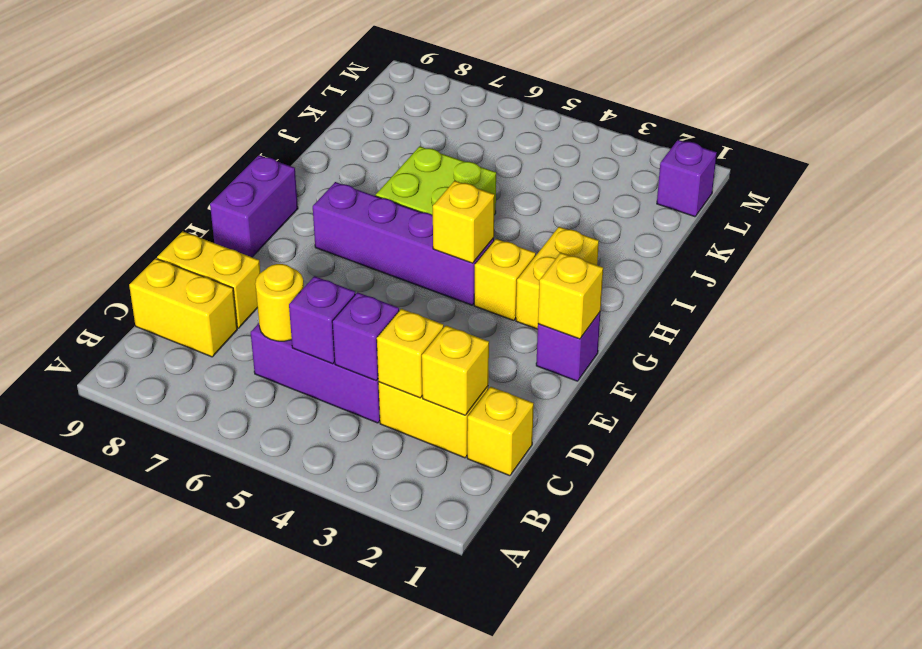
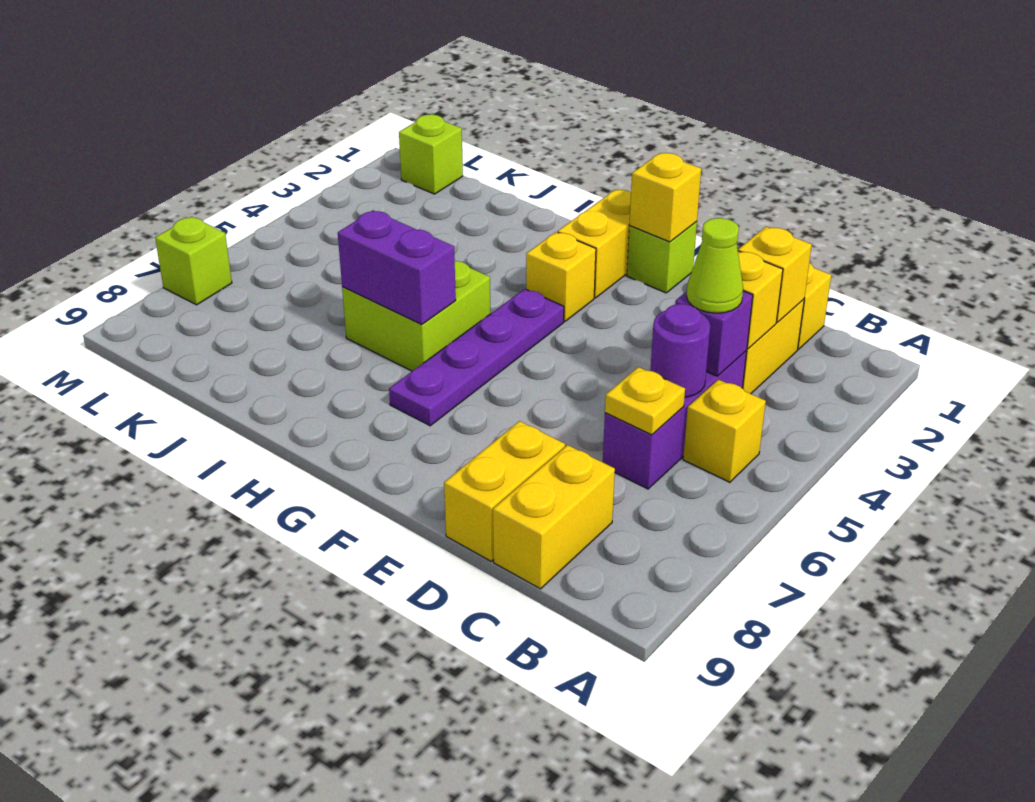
none -> lime 1x1 cone [687,218,743,313]
purple 1x1 brick [289,276,355,364] -> purple 1x1 round brick [650,304,710,397]
yellow 1x1 round brick [255,264,304,341] -> yellow 1x1 plate [605,367,685,435]
purple 1x1 brick [536,313,600,381] -> lime 1x1 brick [627,221,697,293]
purple 1x2 brick [210,155,298,257] -> purple 1x2 brick moved to [338,210,456,325]
yellow 1x2 brick [516,227,599,329] -> yellow 1x2 brick turned to [558,190,631,298]
purple 1x4 brick [313,182,494,305] -> purple 1x4 plate [389,289,564,426]
yellow 1x1 brick [433,181,495,263] -> yellow 1x1 brick moved to [683,379,766,482]
purple 1x1 brick [657,140,717,217] -> lime 1x1 brick [399,114,463,194]
none -> lime 1x1 brick [155,217,232,305]

